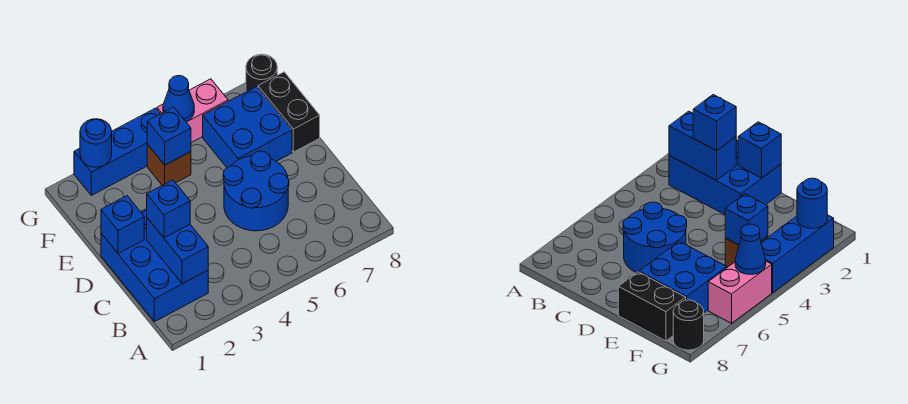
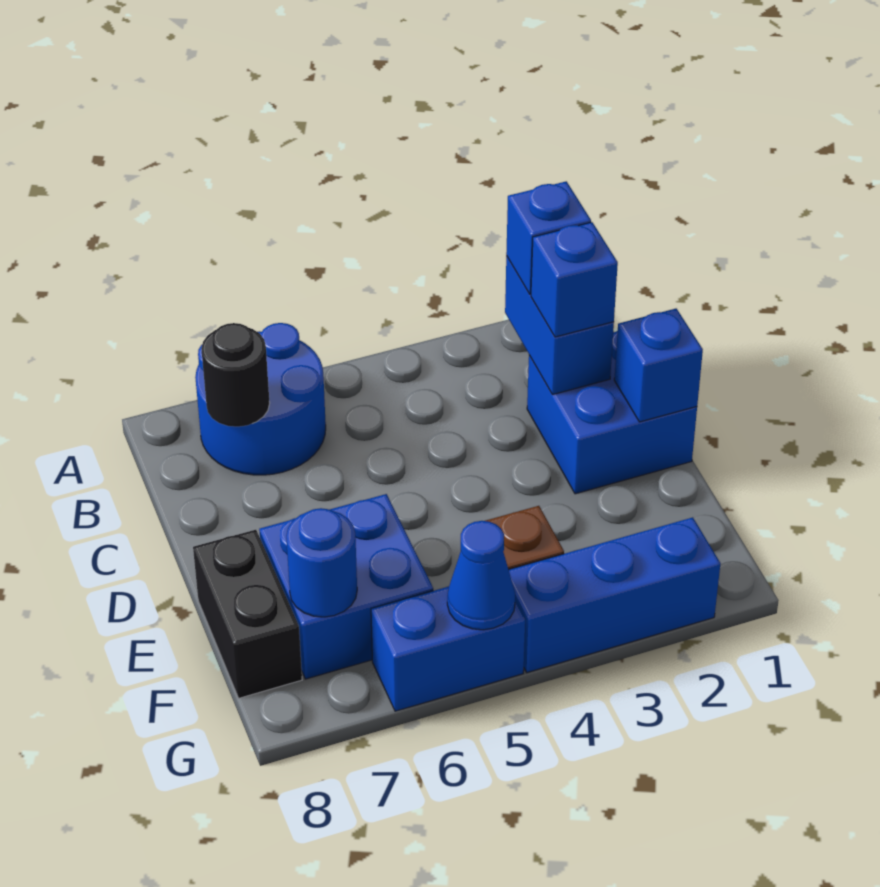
blue 2x3 brick [101,209,208,322] -> blue 2x2 brick [527,331,697,494]
blue 2x2 round brick [223,151,289,231] -> blue 2x2 round brick moved to [195,323,326,475]
blue 1x1 brick [147,107,191,165] -> blue 1x1 brick moved to [506,181,591,294]
blue 1x1 round brick [80,119,112,167] -> blue 1x1 round brick moved to [286,508,357,617]
pink 1x2 brick [157,79,228,143] -> blue 1x2 brick [371,587,525,711]
black 1x1 round brick [246,54,277,92] -> black 1x1 round brick moved to [201,323,270,427]

